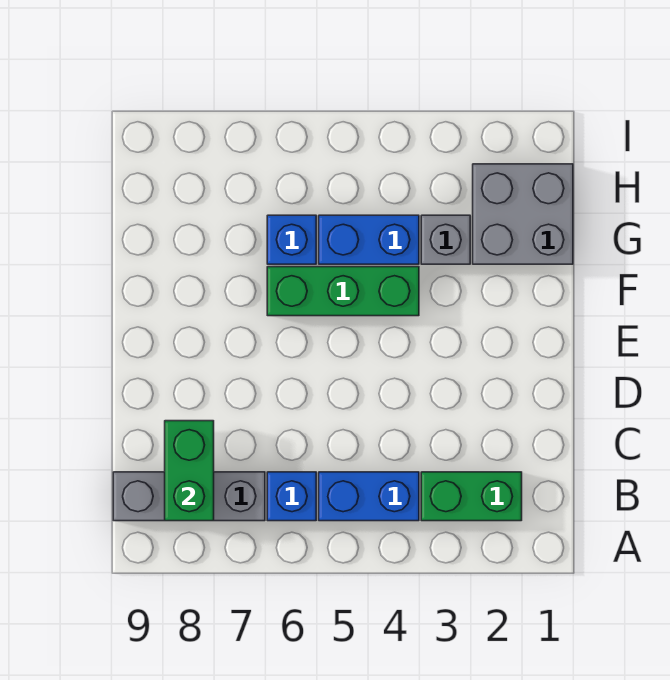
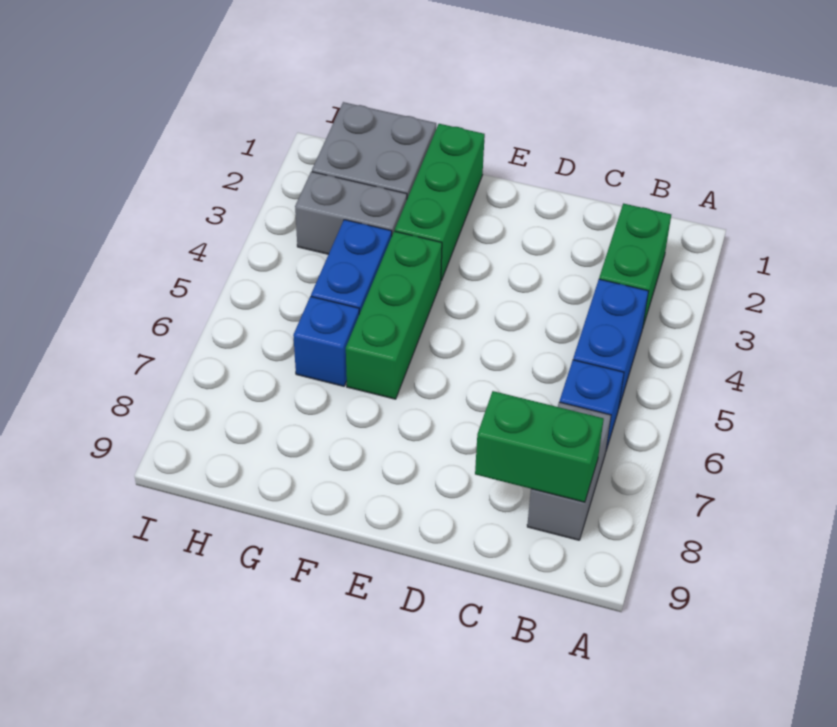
grey 1x3 brick [113,472,265,521] -> grey 1x2 brick [527,402,611,540]
none -> green 1x3 brick [395,124,485,281]
grey 1x1 brick [421,215,470,264] -> grey 1x2 brick [295,172,407,254]

